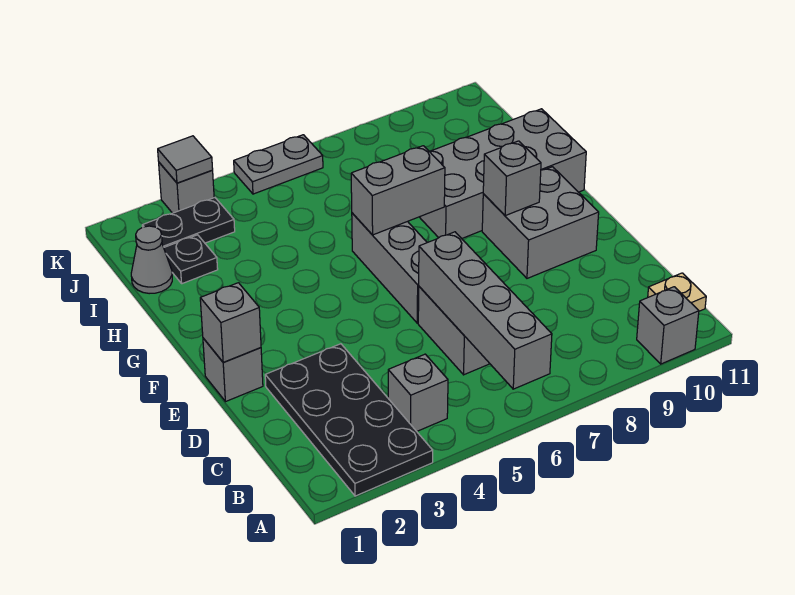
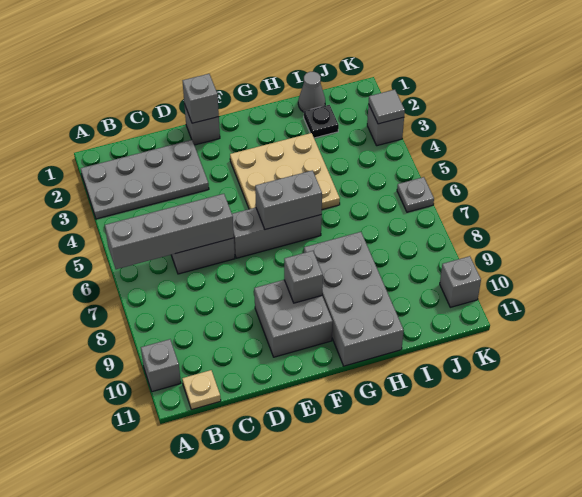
black 2x4 plate [265,344,433,496] -> grey 2x4 plate [81,140,209,219]
grey 1x1 brick [388,354,448,431] -> grey 1x1 brick moved to [440,256,481,307]
none -> tan 3x3 plate [230,133,340,210]
grey 1x2 brick [351,146,445,235] -> grey 1x2 brick turned to [255,170,322,230]
black 1x2 plate [142,198,235,247] -> none
grey 1x2 plate [234,135,323,194] -> grey 1x1 plate [397,177,434,212]

